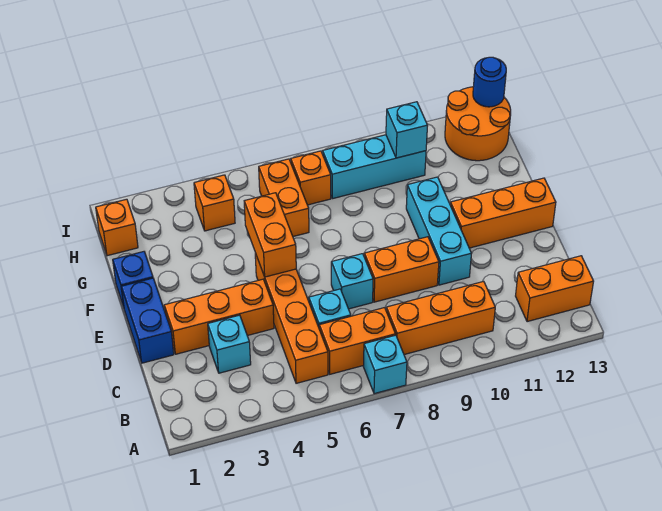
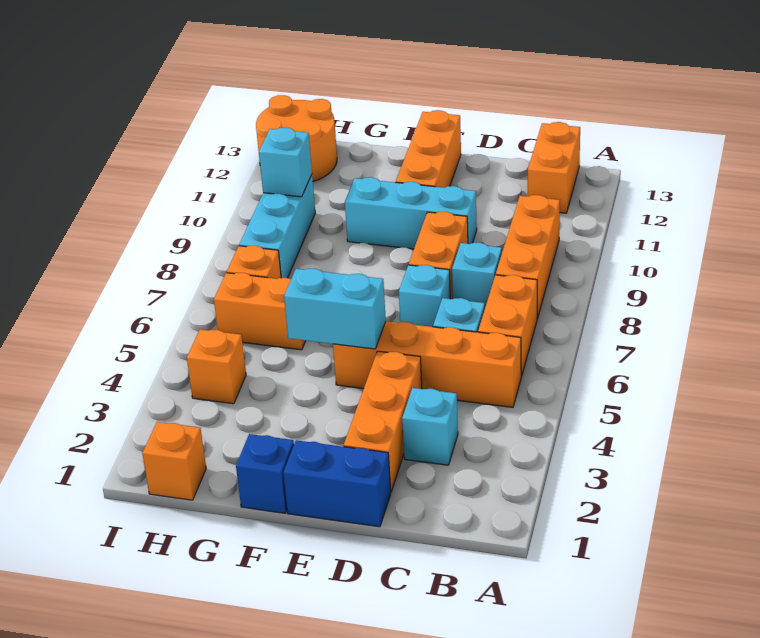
cyan 1x1 brick [364,335,407,394] -> cyan 1x1 brick moved to [452,243,502,307]
orange 1x2 brick [244,193,296,277] -> cyan 1x2 brick [284,269,386,349]
blue 1x1 round brick [473,57,506,107] -> none

